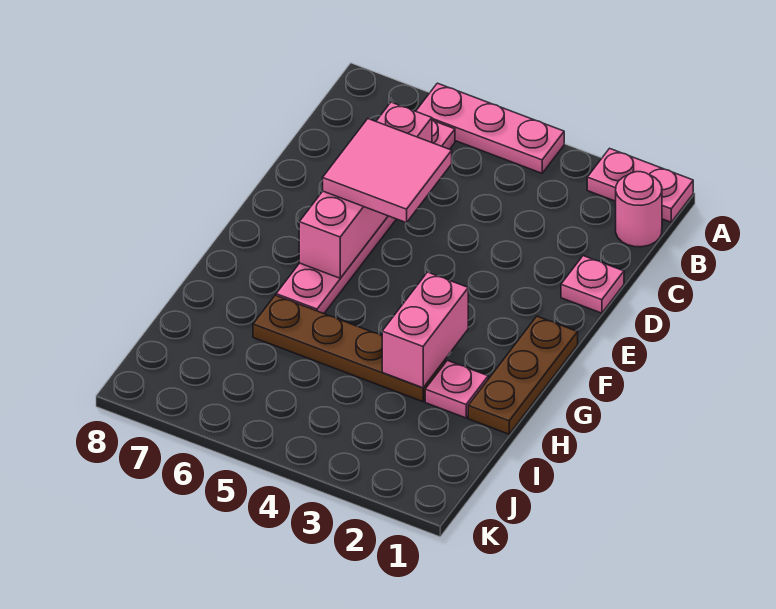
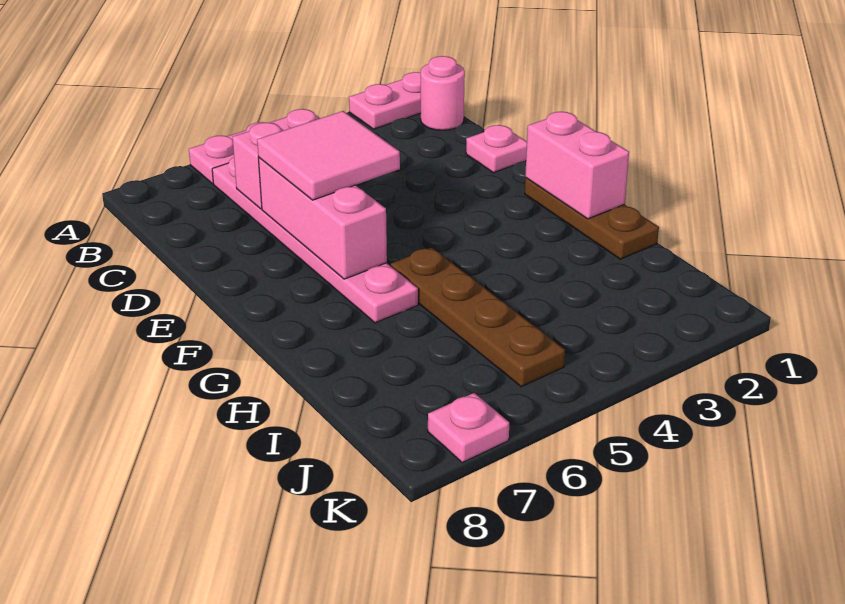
pink 1x2 brick [382,272,468,388] -> pink 1x2 brick moved to [525,112,629,219]
pink 1x1 plate [425,361,488,418] -> pink 1x1 plate moved to [428,393,509,463]
brown 1x4 plate [253,295,445,402] -> brown 1x4 plate turned to [391,248,565,387]

